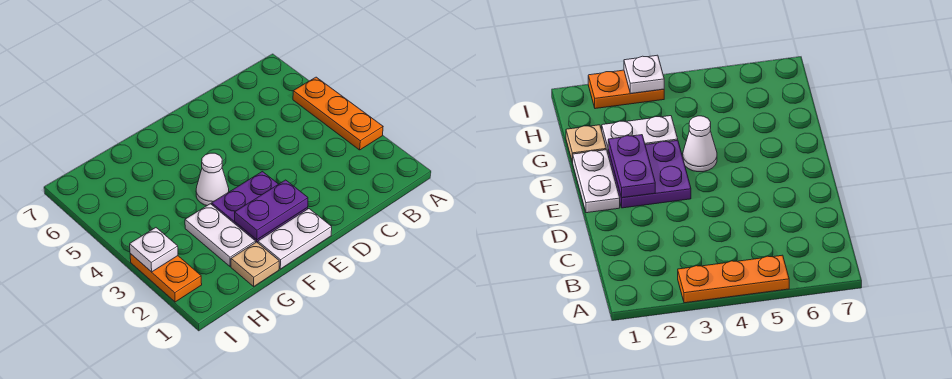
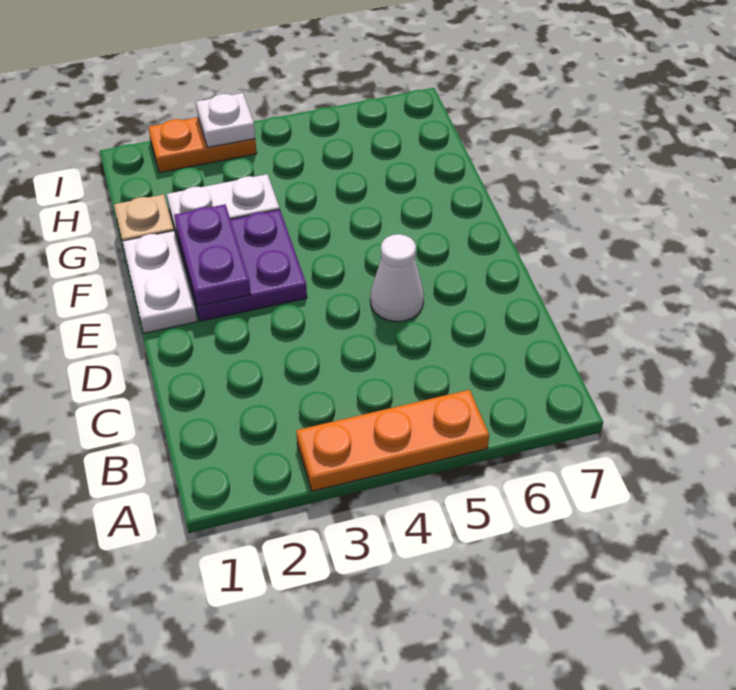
white 1x1 cone [196,153,229,206] -> white 1x1 cone moved to [370,234,424,322]

